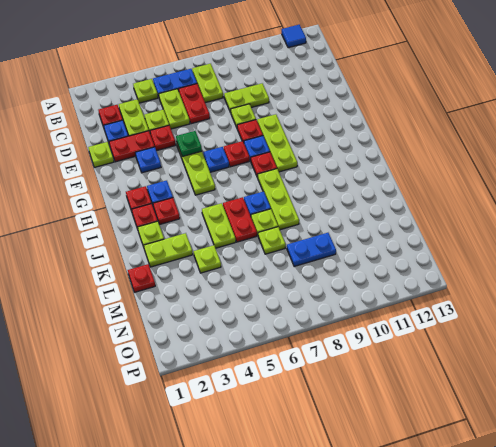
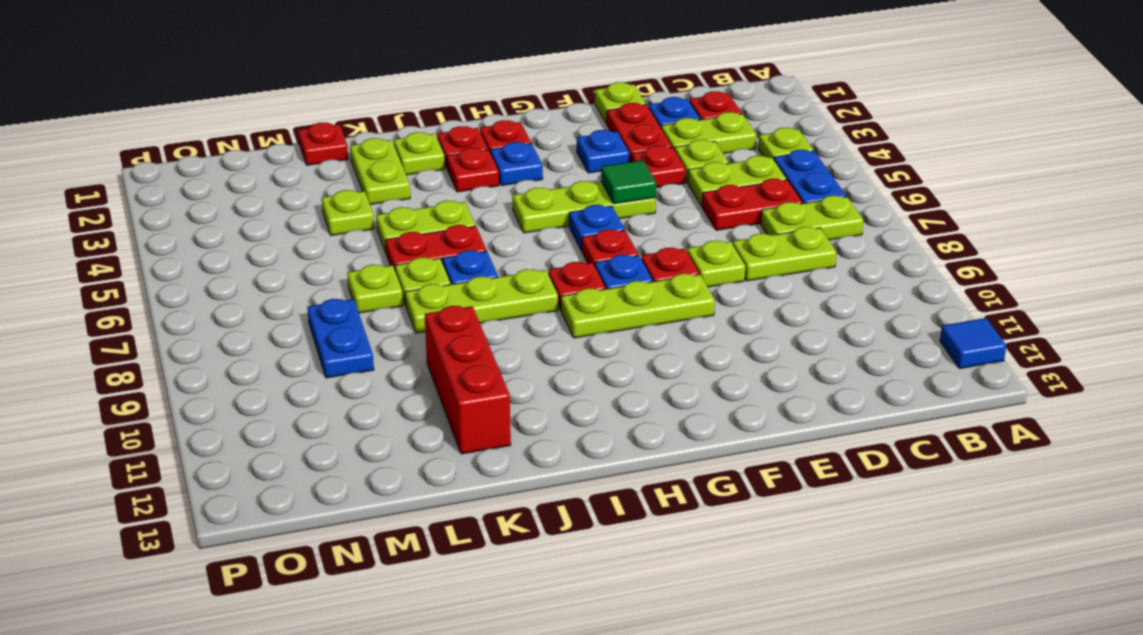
lime 1x2 plate [224,83,269,113] -> lime 1x2 plate turned to [732,227,836,281]
green 1x1 plate [176,131,202,157] -> green 1x1 tile [601,160,656,204]
none -> red 1x3 brick [425,306,511,454]

